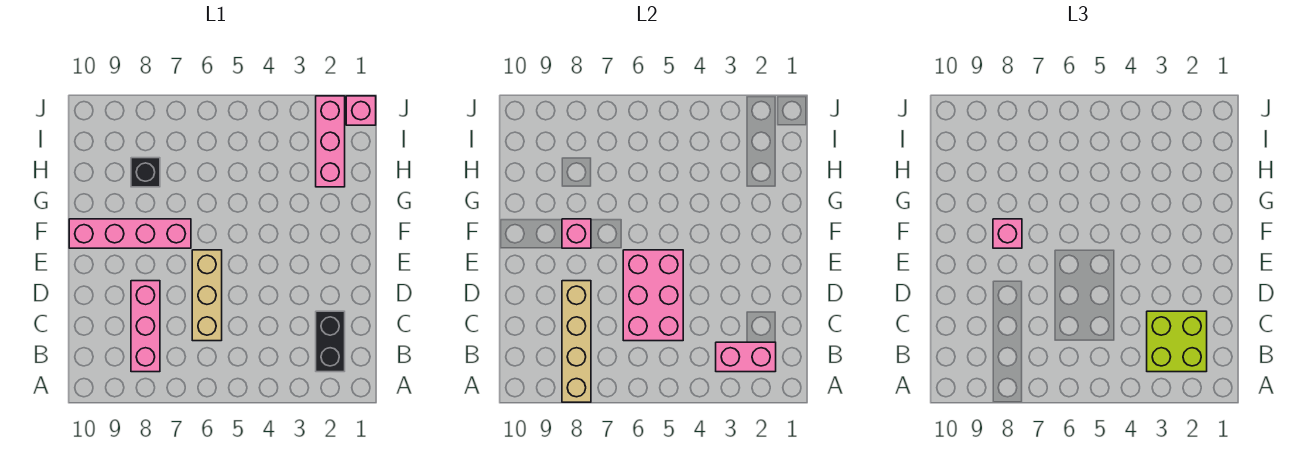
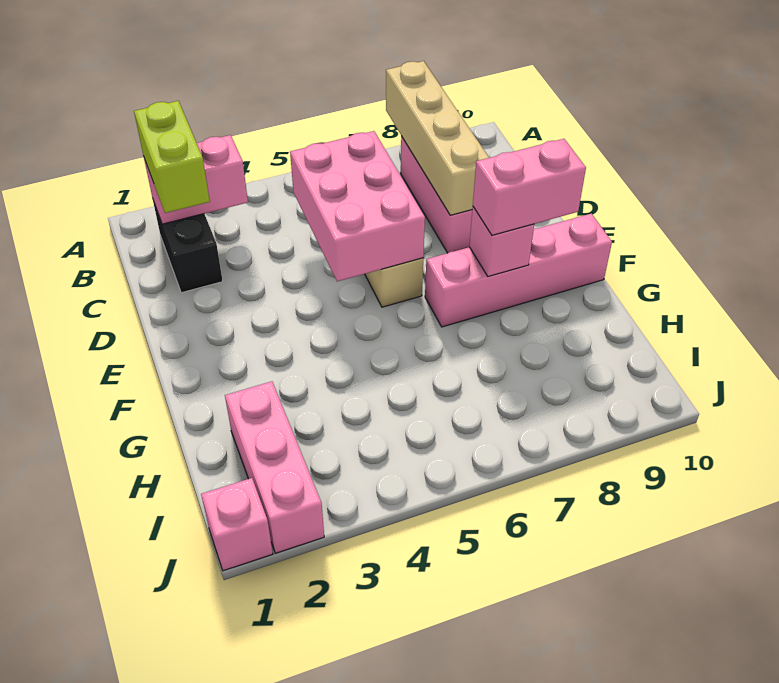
lime 2x2 brick [1147,311,1207,372] -> lime 1x2 brick [134,101,210,213]
pink 1x1 brick [993,219,1022,248] -> pink 1x2 brick [473,139,586,235]
black 1x1 brick [131,158,160,187] -> none

